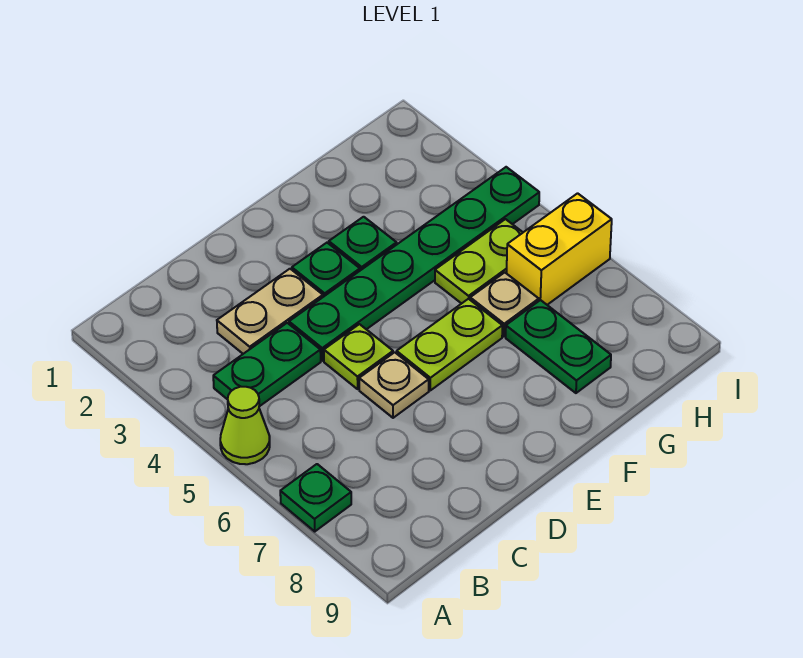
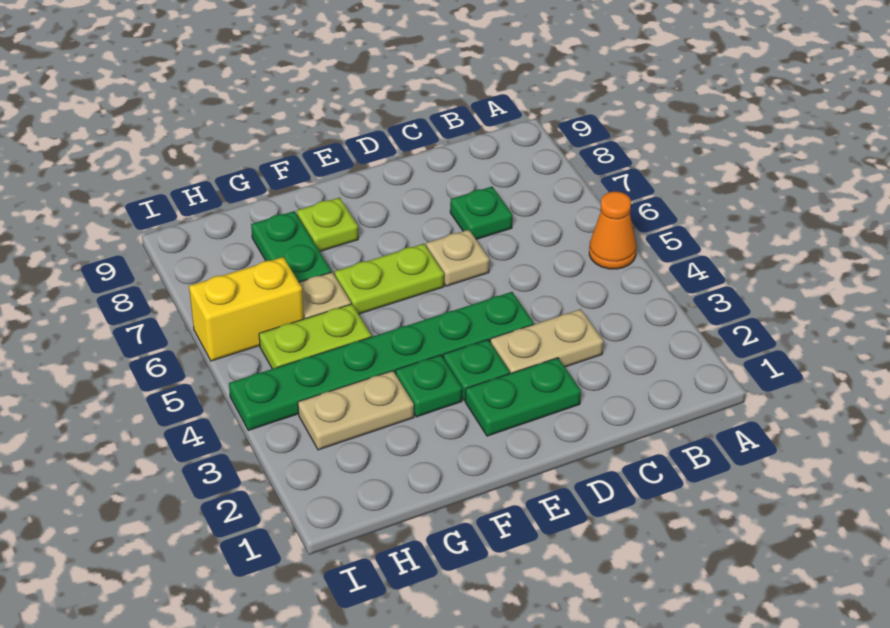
lime 1x1 cone [220,387,270,464] -> orange 1x1 cone [589,192,636,269]
green 1x1 plate [280,464,351,531] -> green 1x1 plate moved to [450,187,512,239]
green 1x2 plate [213,323,321,406] -> green 1x2 plate moved to [465,358,581,436]
lime 1x1 plate [324,324,393,389] -> lime 1x1 plate moved to [297,198,358,251]
none -> tan 1x2 plate [298,371,414,450]

